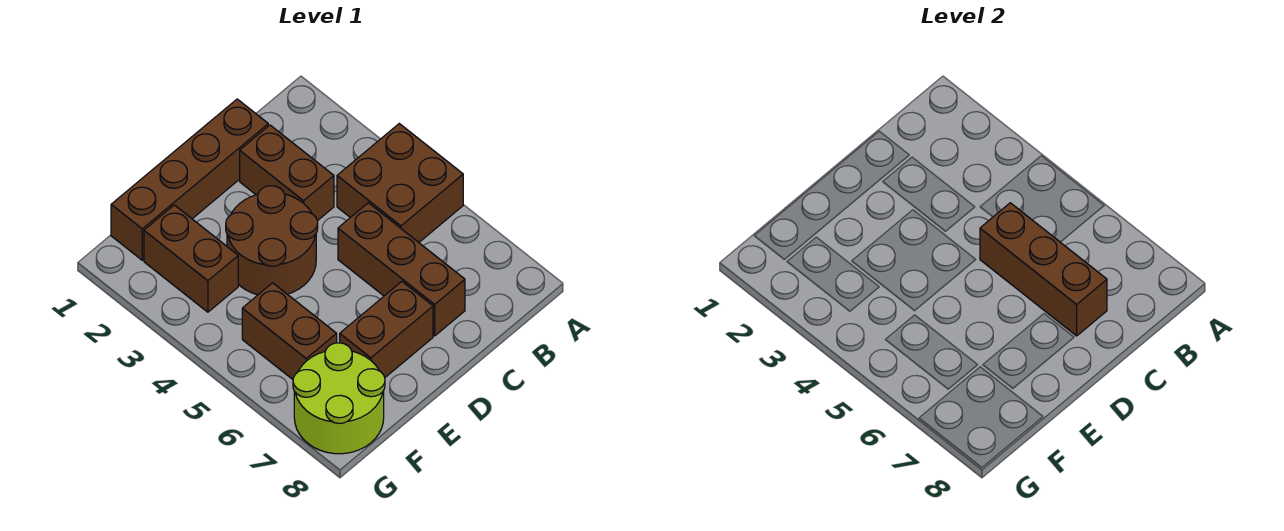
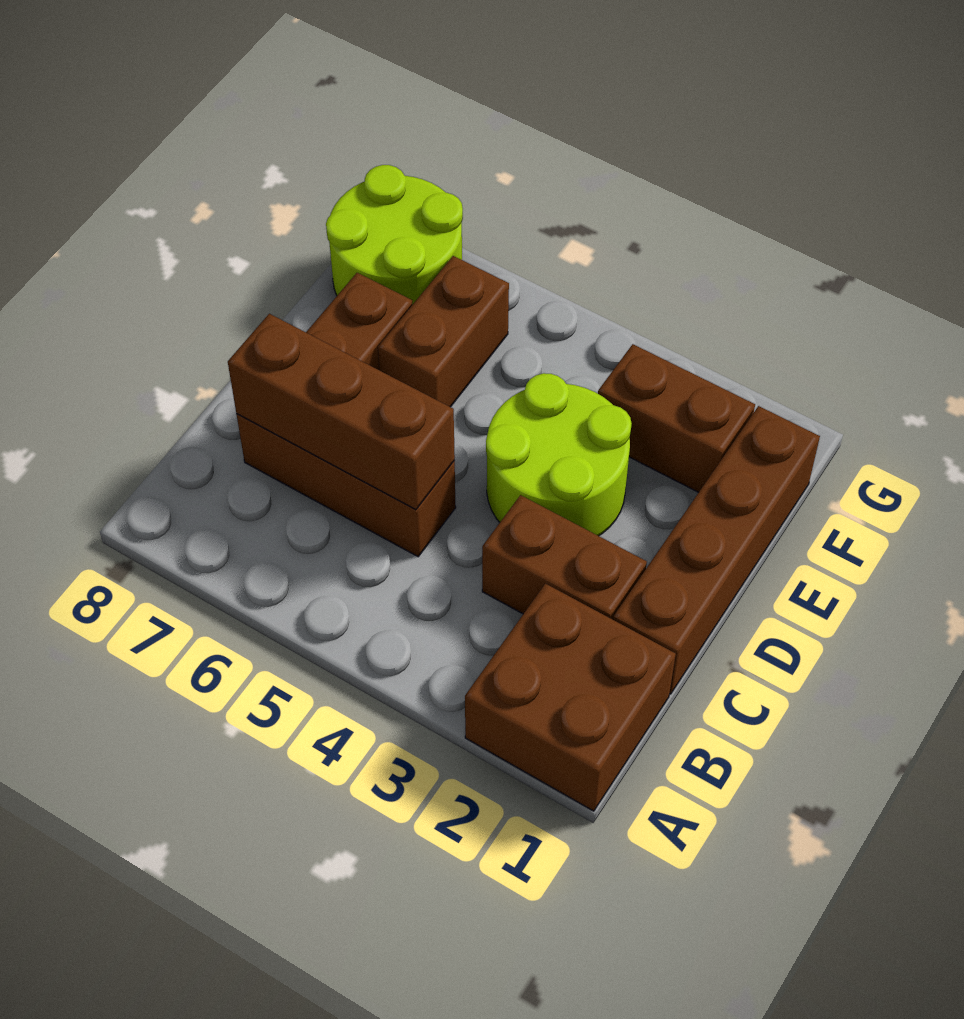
brown 2x2 brick [337,124,463,242] -> brown 2x2 brick moved to [465,584,676,811]
brown 2x2 round brick [226,186,318,295] -> lime 2x2 round brick [486,373,632,536]
brown 1x2 brick [242,283,337,379] -> brown 1x2 brick turned to [378,256,509,407]

